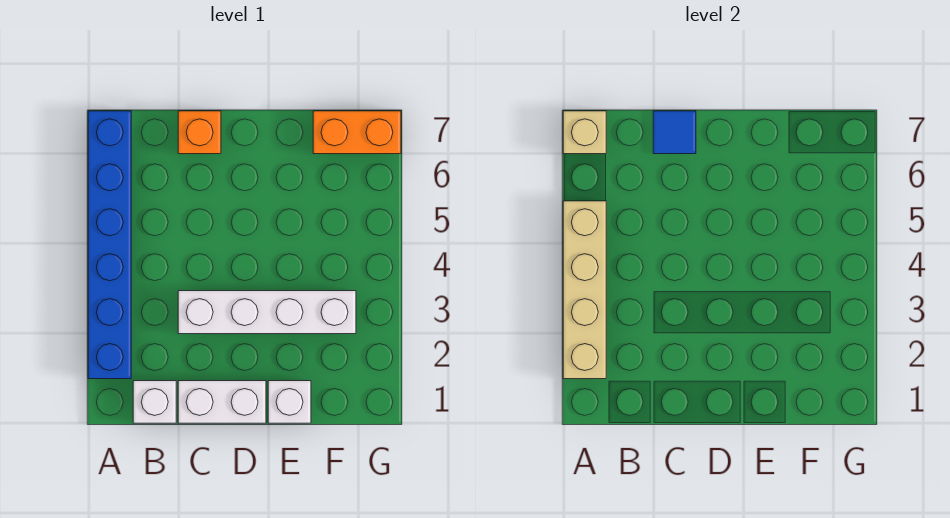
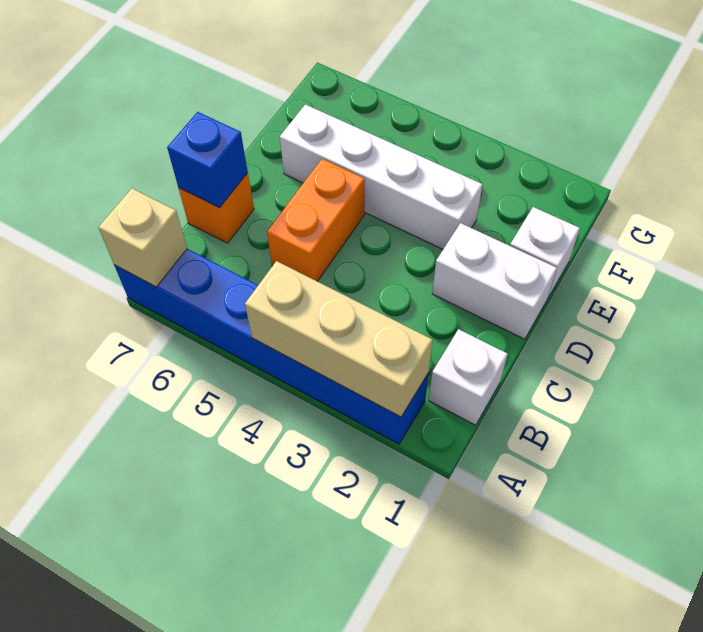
tan 1x4 brick [563,201,606,379] -> tan 1x3 brick [245,261,433,417]
white 1x2 brick [178,381,266,423] -> white 1x2 brick turned to [432,223,557,339]
white 1x4 brick [178,291,356,334] -> white 1x4 brick turned to [280,104,483,249]
blue 1x1 tile [653,111,696,154] -> blue 1x1 brick [167,112,248,208]
orange 1x2 brick [313,111,401,154] -> orange 1x2 brick moved to [267,159,365,281]

